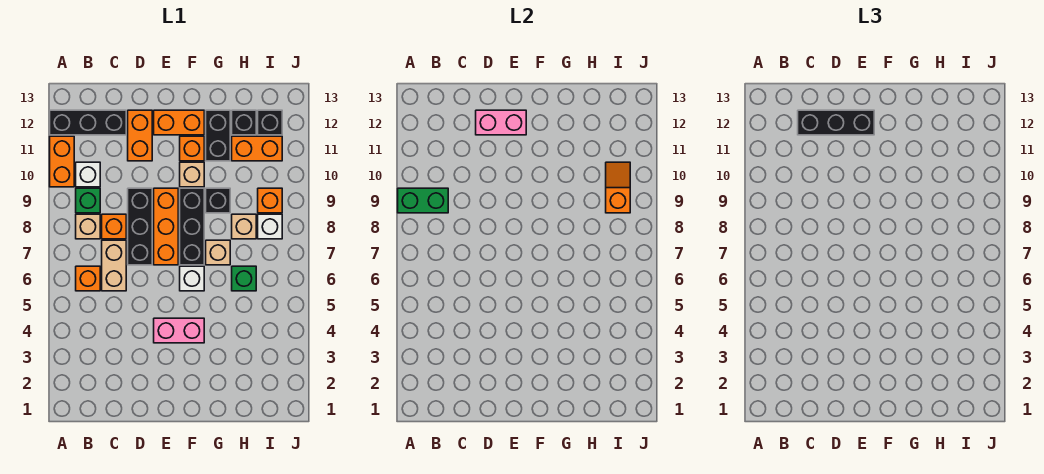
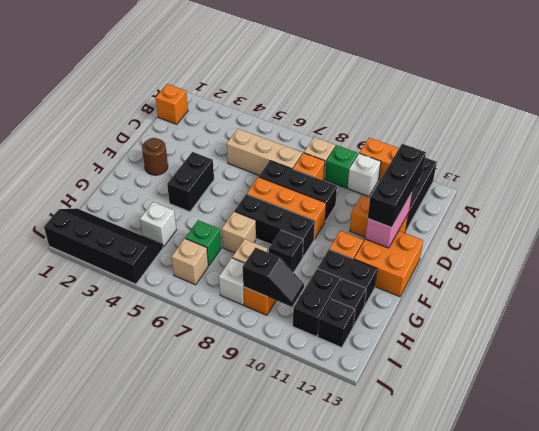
green 1x2 brick [398,188,448,213] -> none
orange 1x1 brick [76,266,100,291] -> orange 1x1 brick moved to [156,84,188,124]
tan 1x2 brick [102,240,126,291] -> tan 1x3 brick [227,129,302,175]
none -> brown 1x1 round brick [142,138,168,175]
pink 1x2 brick [154,318,204,343] -> black 1x2 brick [167,152,214,212]
orange 1x2 brick [154,110,204,135] -> orange 2x2 brick [354,231,423,297]
white 1x1 brick [180,266,204,291] -> white 1x1 brick moved to [140,202,176,247]
tan 1x1 brick [180,162,204,187] -> tan 1x1 brick moved to [172,239,208,285]
orange 1x2 brick [232,136,282,161] -> black 1x2 brick [293,268,341,337]
none -> black 2x4 slope [44,208,163,284]
orange 1x2 slope [606,162,630,213] -> black 1x2 slope [243,248,304,307]

